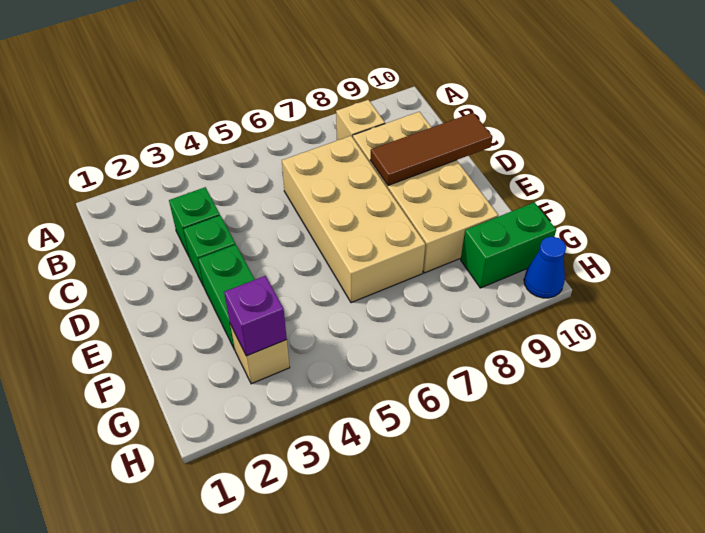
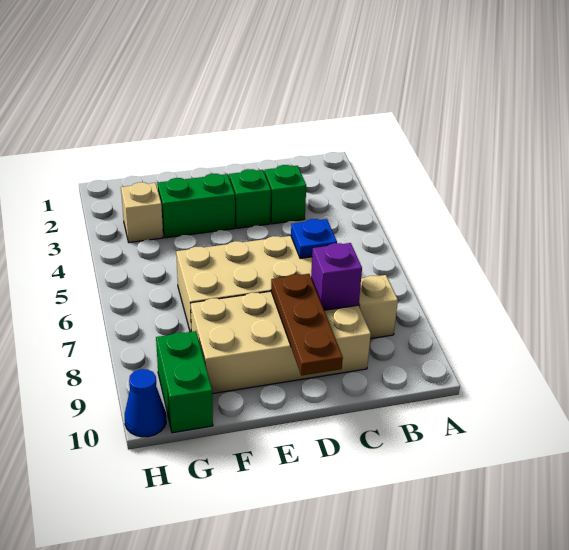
none -> blue 1x1 plate [291,219,337,258]
brown 1x3 tile [371,113,492,185] -> brown 1x3 plate [271,274,343,376]
purple 1x1 brick [224,276,287,356] -> purple 1x1 brick moved to [311,243,362,310]

